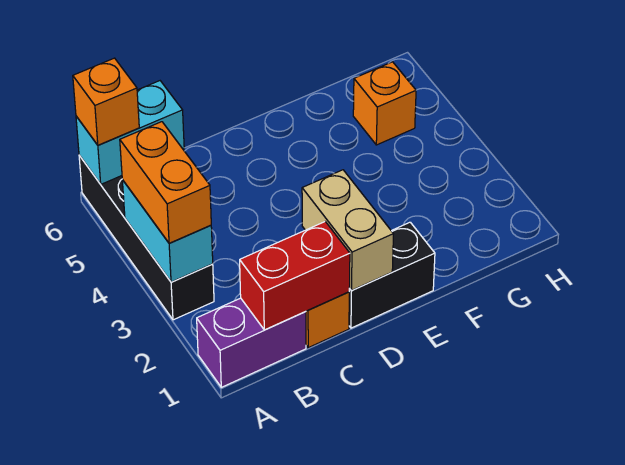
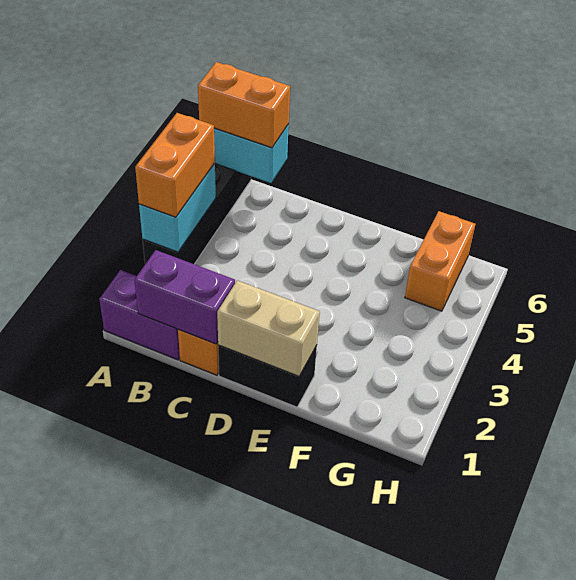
orange 1x1 brick [73,58,139,145] -> orange 1x2 brick [198,62,290,148]
red 1x2 brick [240,222,350,330] -> purple 1x2 brick [134,250,235,344]
tan 1x2 brick [302,170,393,290] -> tan 1x2 brick turned to [217,280,320,376]
orange 1x1 brick [353,62,416,145] -> orange 1x2 brick [405,211,475,311]

